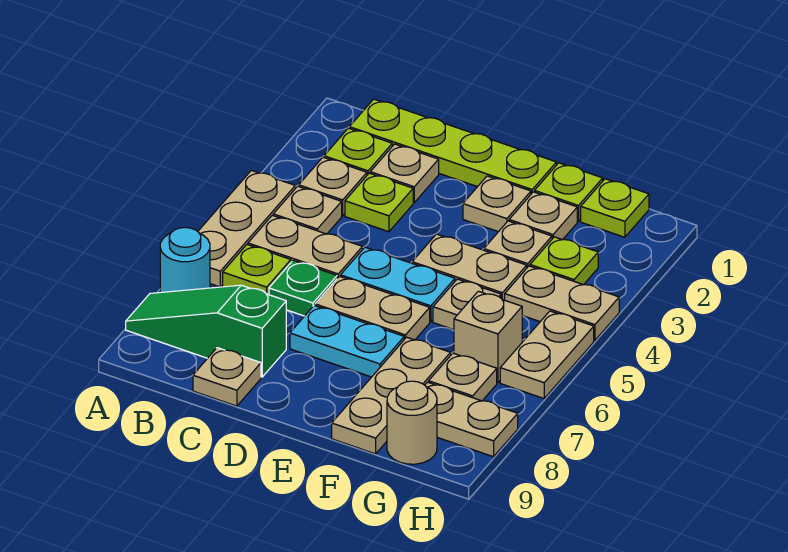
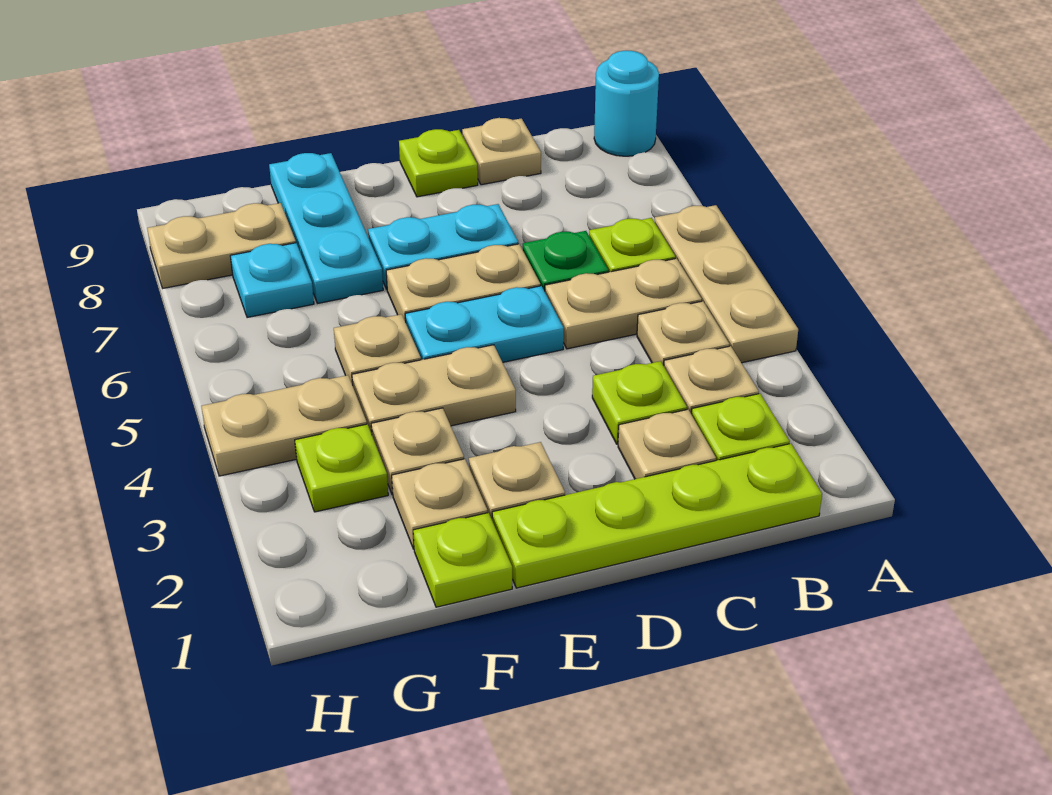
cyan 1x1 round brick [160,227,210,292] -> cyan 1x1 round brick moved to [594,51,659,156]
green 1x3 slope [126,285,286,377] -> none
tan 1x3 plate [332,337,451,454] -> cyan 1x3 plate [269,153,383,303]
lime 1x1 plate [581,179,649,237] -> lime 1x1 plate moved to [399,129,478,197]
tan 1x1 brick [454,291,522,383] -> none
tan 1x1 plate [429,353,497,401] -> cyan 1x1 plate [230,243,314,318]
tan 1x1 round brick [387,381,437,464] -> none
tan 1x2 plate [500,311,594,398] -> none

